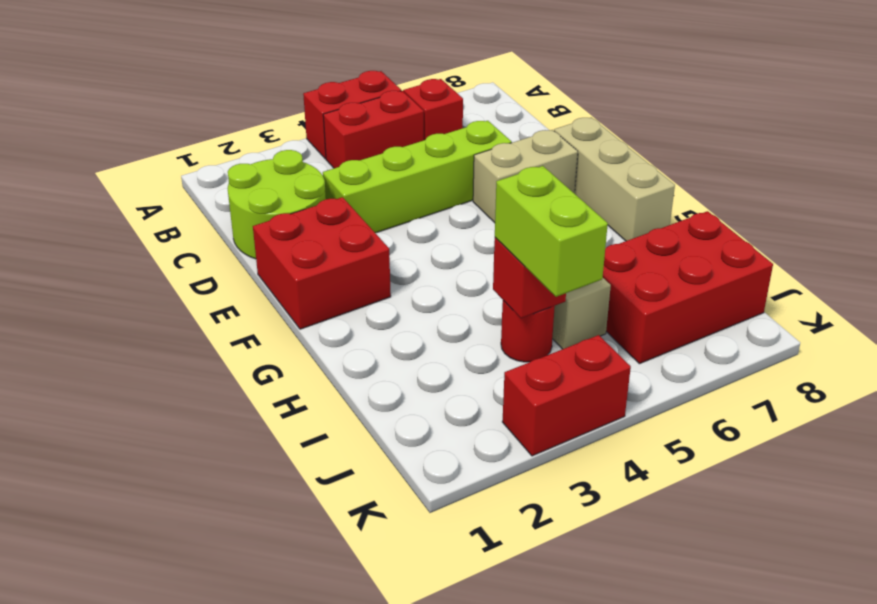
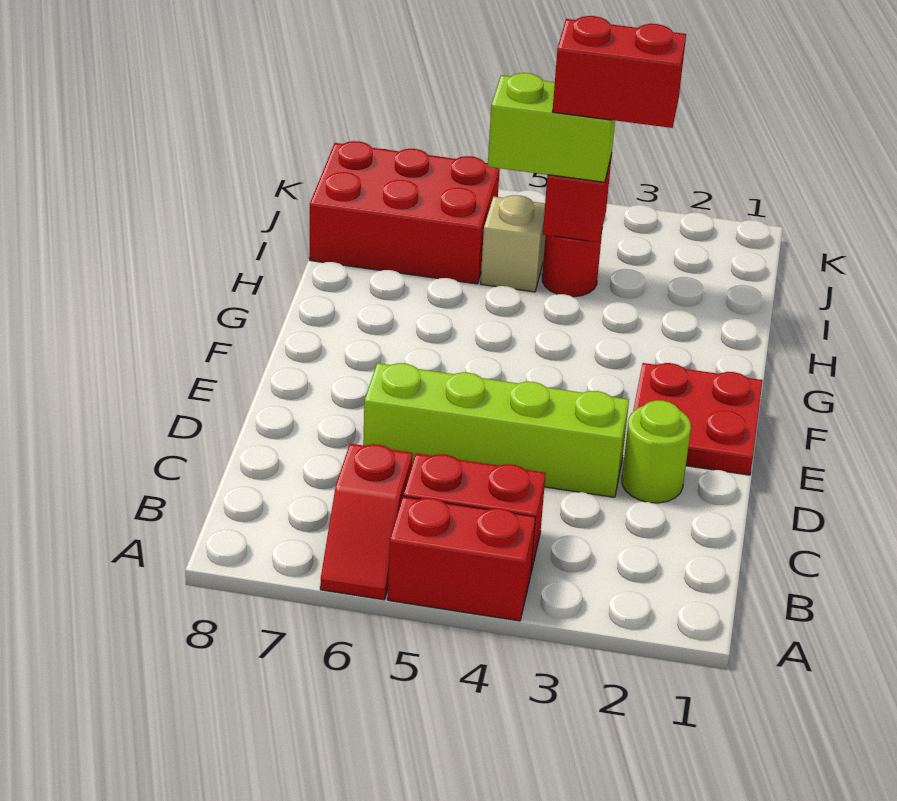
lime 2x2 round brick [228,150,326,259] -> lime 1x1 round brick [622,400,691,503]
red 2x2 brick [253,197,391,329] -> red 2x2 plate [633,363,763,475]
tan 1x2 brick [473,130,578,223] -> none
tan 1x3 brick [554,117,675,241] -> none
lime 1x2 brick [495,166,608,297] -> lime 1x2 brick turned to [488,73,615,182]
red 1x2 brick [502,335,631,456] -> red 1x2 brick moved to [552,16,686,128]

